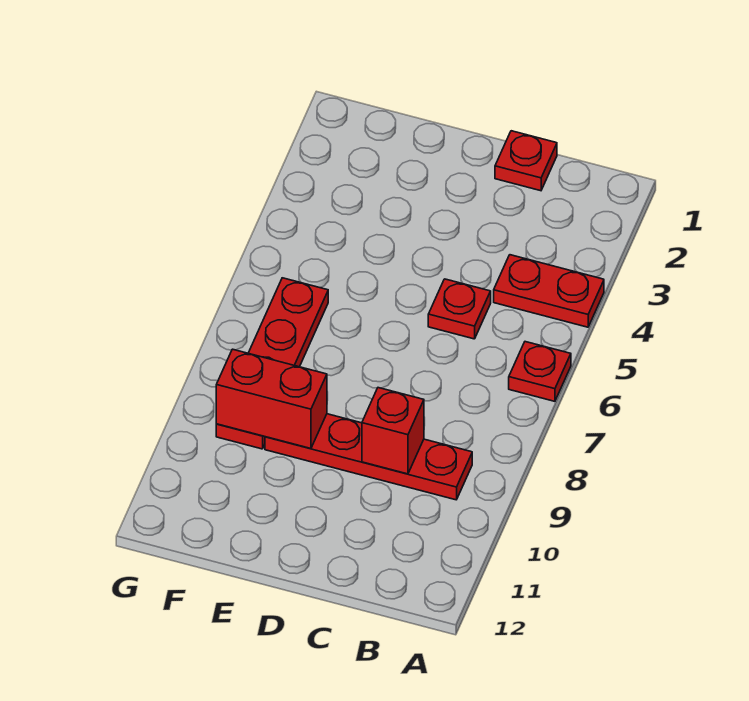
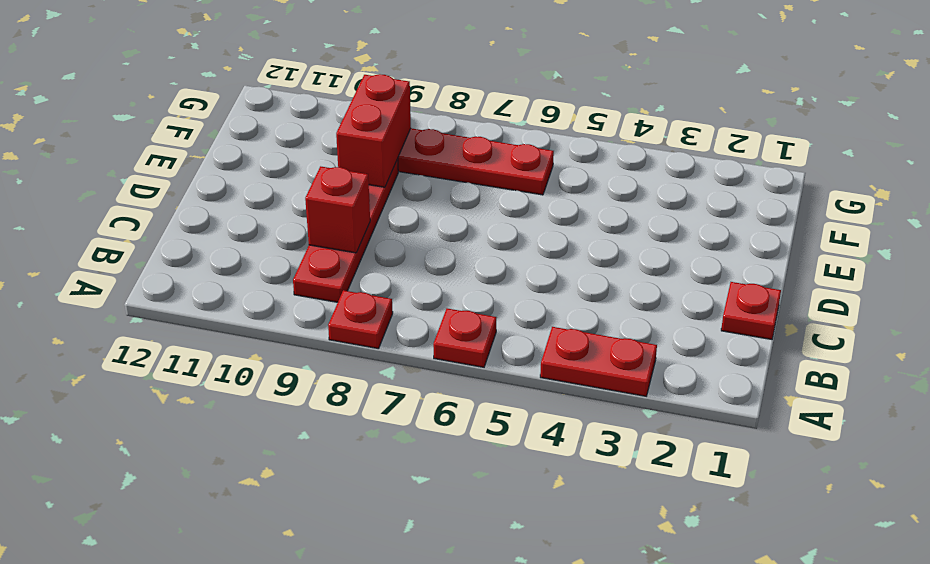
red 1x2 plate [494,255,604,327] -> red 1x2 plate turned to [540,327,657,396]
red 1x1 plate [428,279,491,339] -> red 1x1 plate moved to [328,290,393,349]

